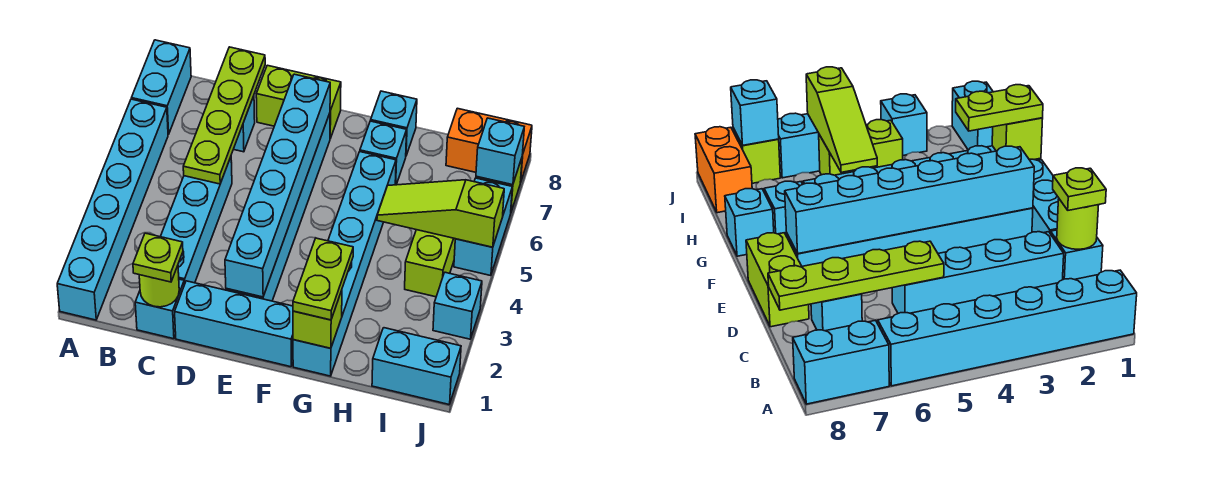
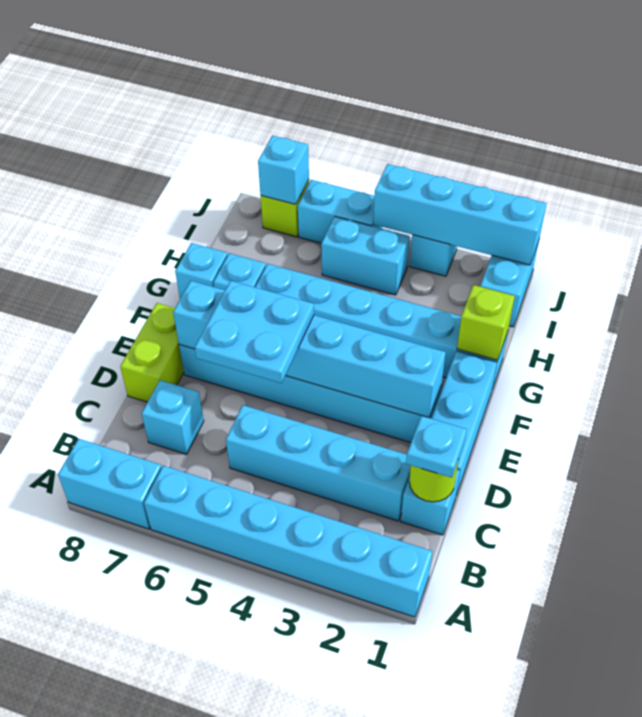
lime 1x1 plate [133,233,183,282] -> cyan 1x1 plate [406,416,467,478]
lime 1x4 plate [183,47,265,184] -> none
none -> cyan 2x2 plate [195,281,314,383]
lime 1x2 plate [293,238,353,320] -> none
lime 1x3 slope [377,180,504,247] -> none
lime 1x2 brick [405,230,455,297] -> cyan 1x2 brick [321,217,410,295]
orange 1x2 brick [446,108,532,182] -> none
none -> cyan 1x4 brick [374,164,547,265]

